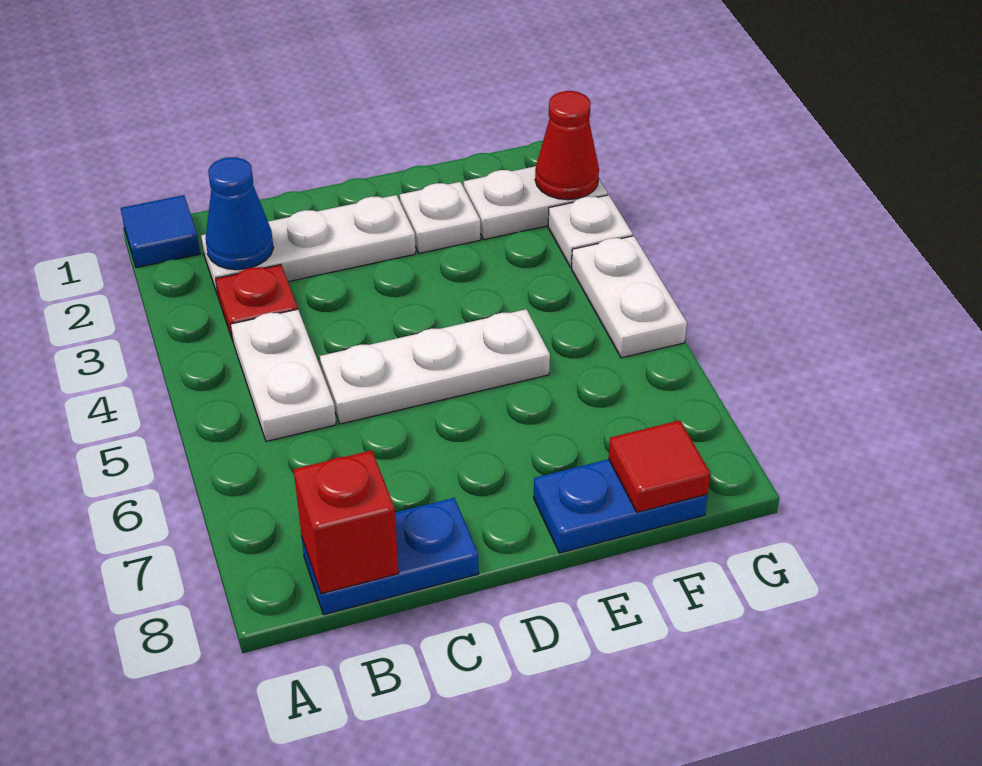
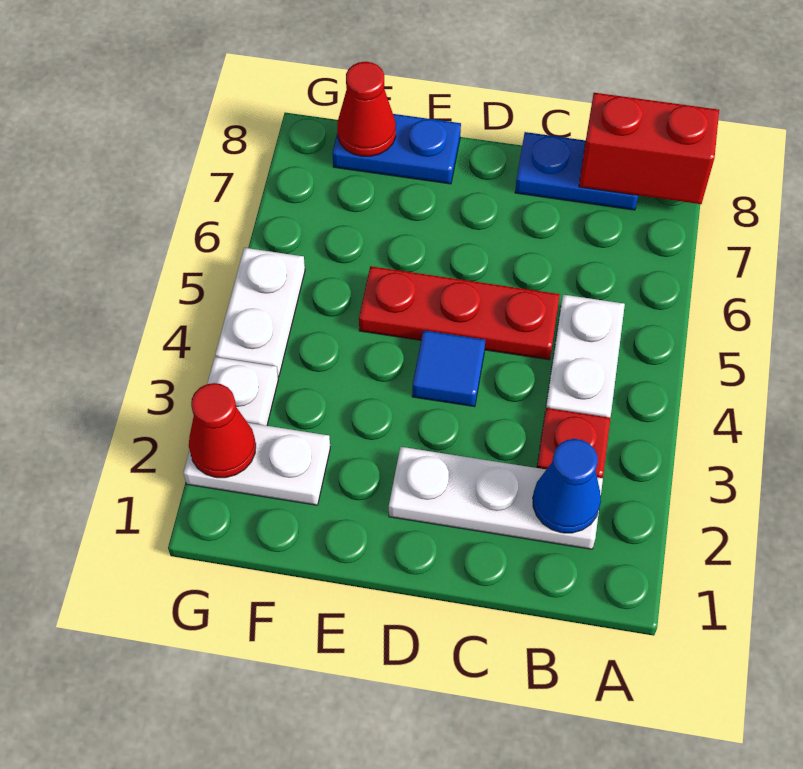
blue 1x1 tile [121,195,200,268] -> blue 1x1 tile moved to [412,330,485,407]
red 1x1 brick [294,450,399,594] -> red 1x2 brick [579,93,719,204]
white 1x3 plate [320,309,550,424] -> red 1x3 plate [359,266,560,360]
white 1x1 plate [400,182,481,253] -> none
red 1x1 tile [609,420,710,512] -> red 1x1 cone [337,62,396,156]

